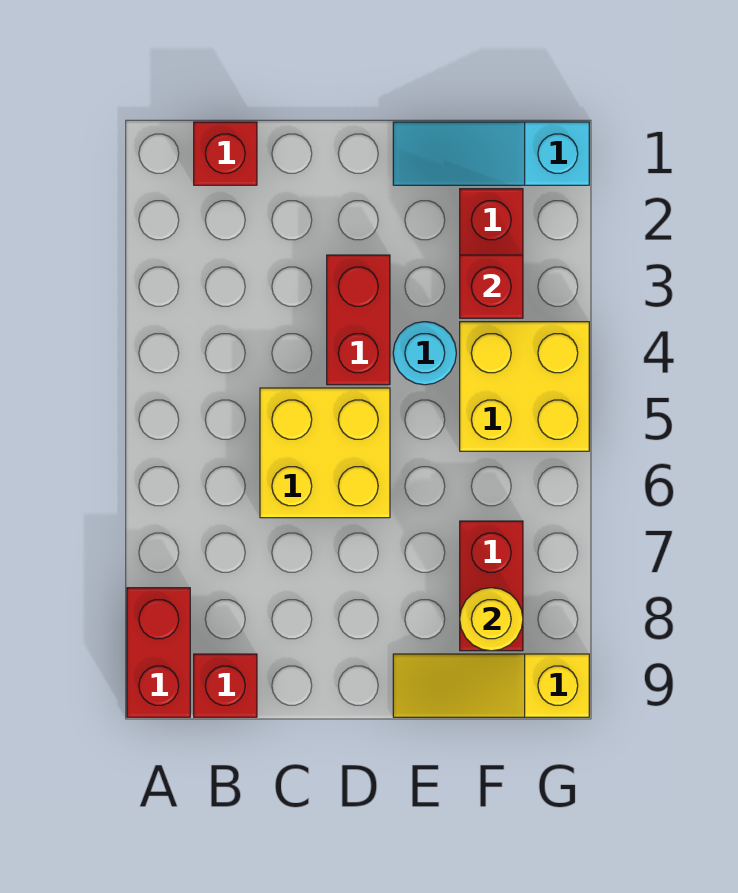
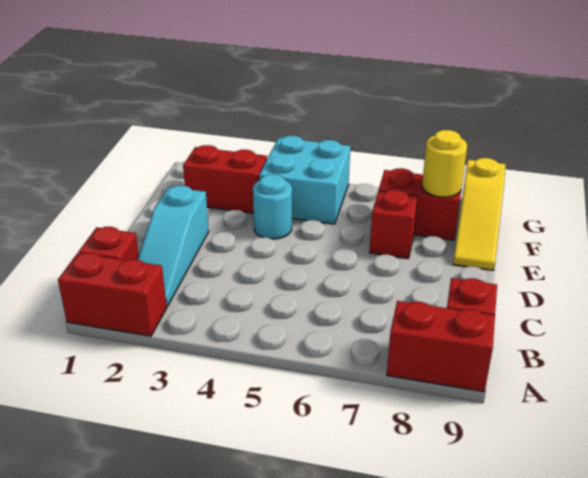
yellow 2x2 brick [260,388,390,518] -> none
red 1x2 brick [327,255,390,385] -> red 1x2 brick moved to [58,253,167,336]
cyan 1x3 slope [393,122,589,185] -> cyan 1x3 slope moved to [137,185,209,306]
red 1x1 brick [460,255,523,318] -> red 1x1 brick moved to [369,190,418,258]
yellow 2x2 brick [460,322,589,451] -> cyan 2x2 brick [259,136,350,224]

